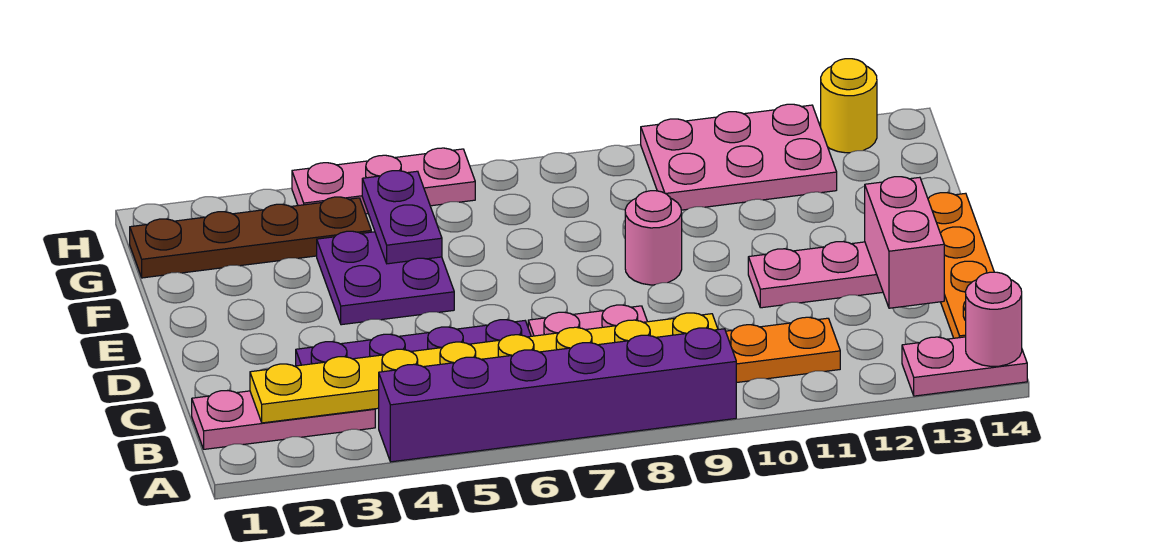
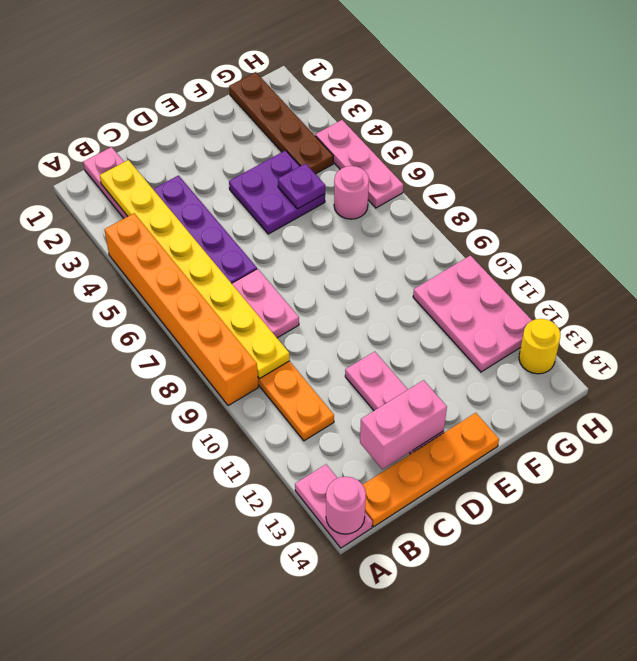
purple 1x6 brick [379,328,736,462] -> orange 1x6 brick [104,213,258,406]
pink 1x1 round brick [625,191,682,285] -> pink 1x1 round brick moved to [334,166,369,219]
purple 1x2 plate [362,171,442,264] -> purple 1x1 plate [278,164,325,209]

